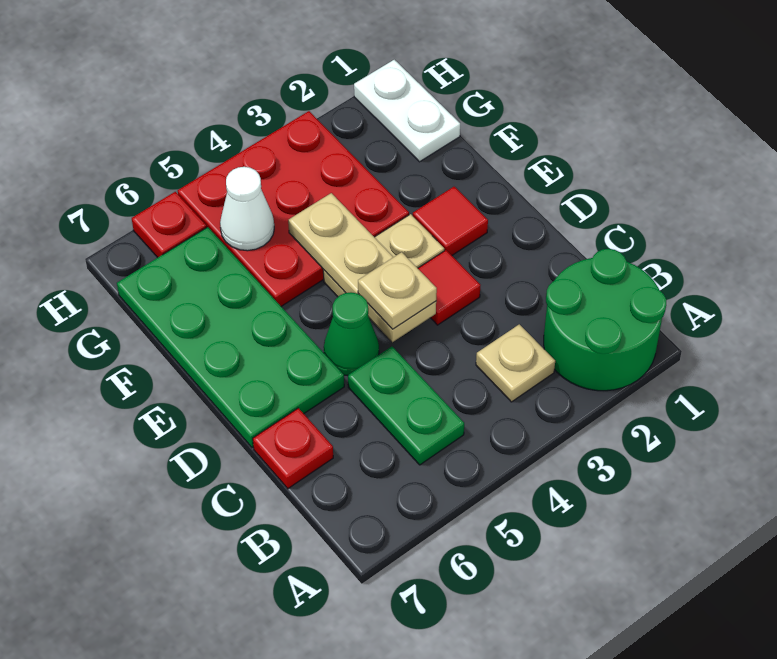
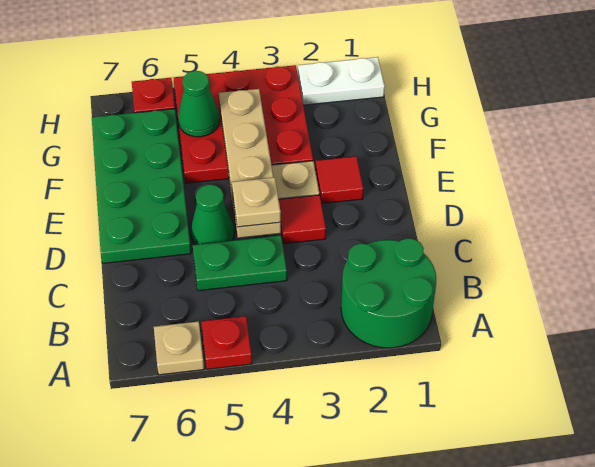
tan 1x1 plate [476,324,555,402] -> tan 1x1 plate moved to [154,321,204,375]
green 1x2 plate [348,346,464,465] -> green 1x2 plate turned to [193,235,287,291]
red 1x1 plate [253,408,333,489] -> red 1x1 plate moved to [201,316,252,369]
tan 1x3 plate [288,193,436,342] -> tan 1x4 plate [219,89,281,238]
white 1x2 plate [354,60,460,162] -> white 1x2 plate turned to [298,57,385,105]
white 1x1 cone [220,167,274,251] -> green 1x1 cone [178,71,219,137]

